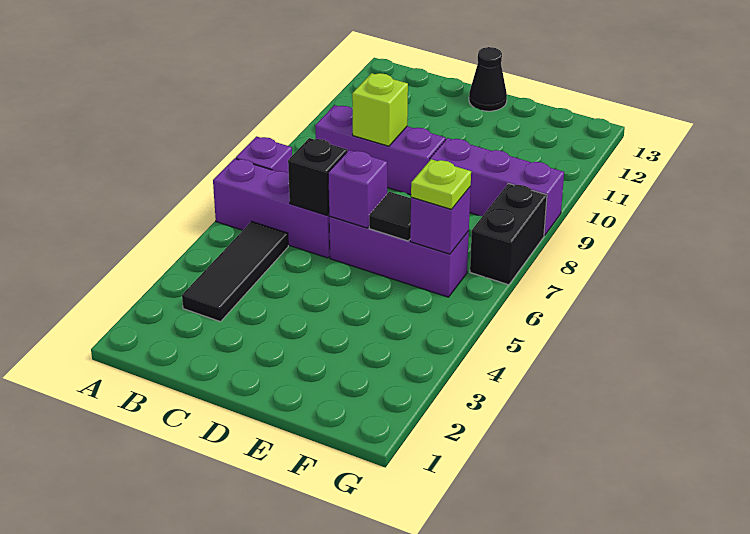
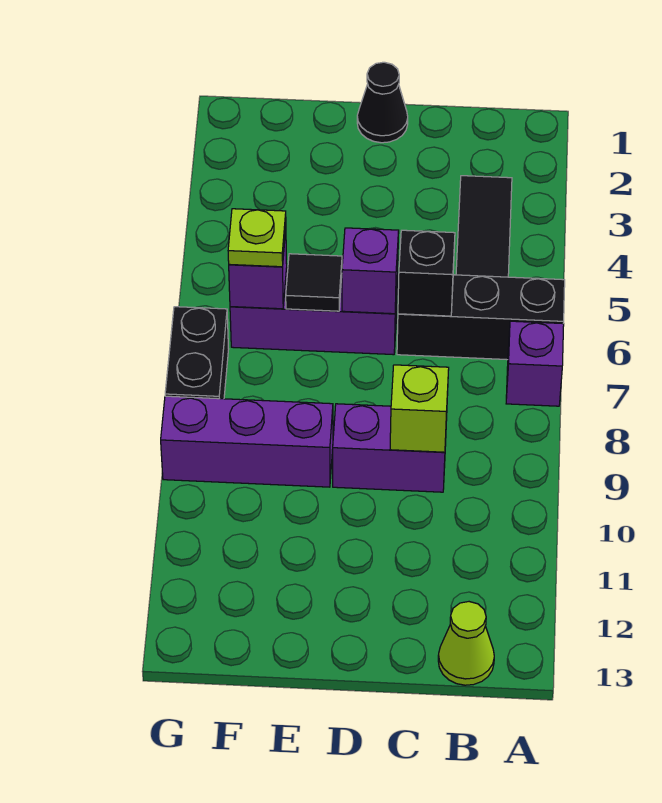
purple 1x3 brick [213,158,330,258] -> black 1x3 brick [397,275,565,360]
purple 1x3 brick [315,105,446,195] -> purple 1x2 brick [333,404,447,492]
none -> lime 1x1 cone [438,602,494,685]
black 1x1 cone [469,47,507,111] -> black 1x1 cone moved to [357,62,408,143]

